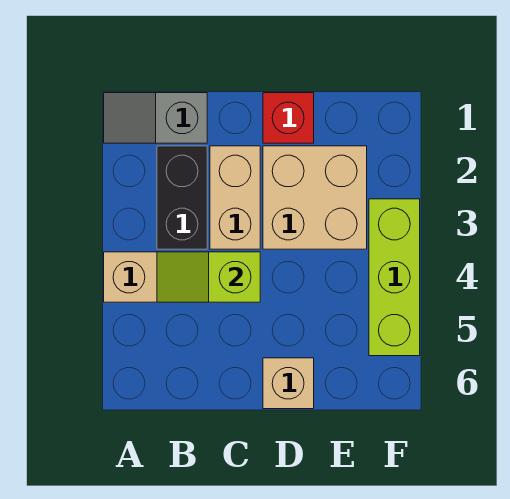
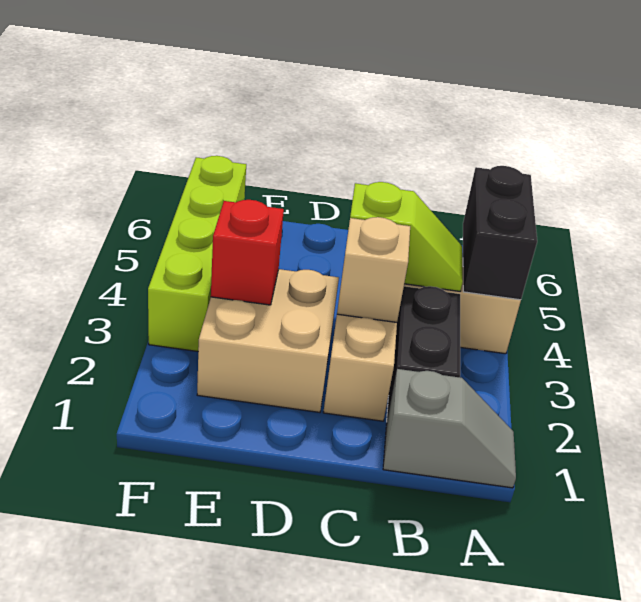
none -> black 1x2 brick [463,166,537,300]
red 1x1 brick [263,93,314,143] -> red 1x1 brick moved to [211,200,284,305]
tan 1x1 brick [263,358,314,409] -> tan 1x1 brick moved to [337,217,410,322]
lime 1x3 brick [369,199,420,356] -> lime 1x4 brick [148,156,246,351]

